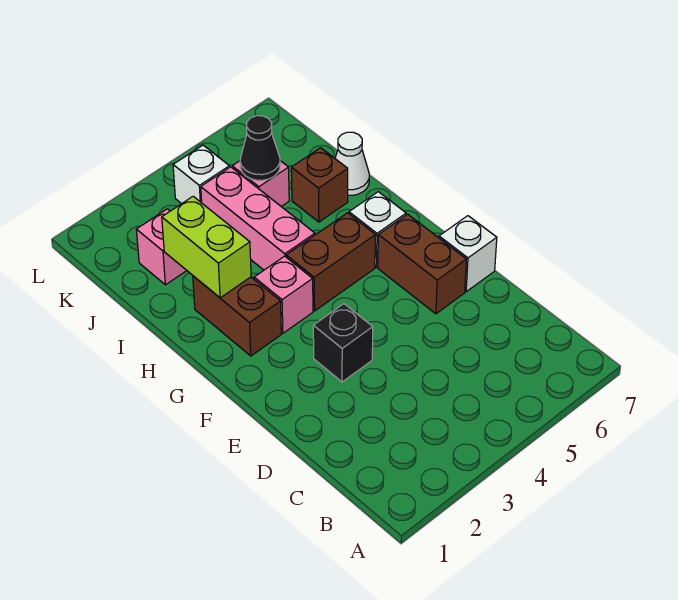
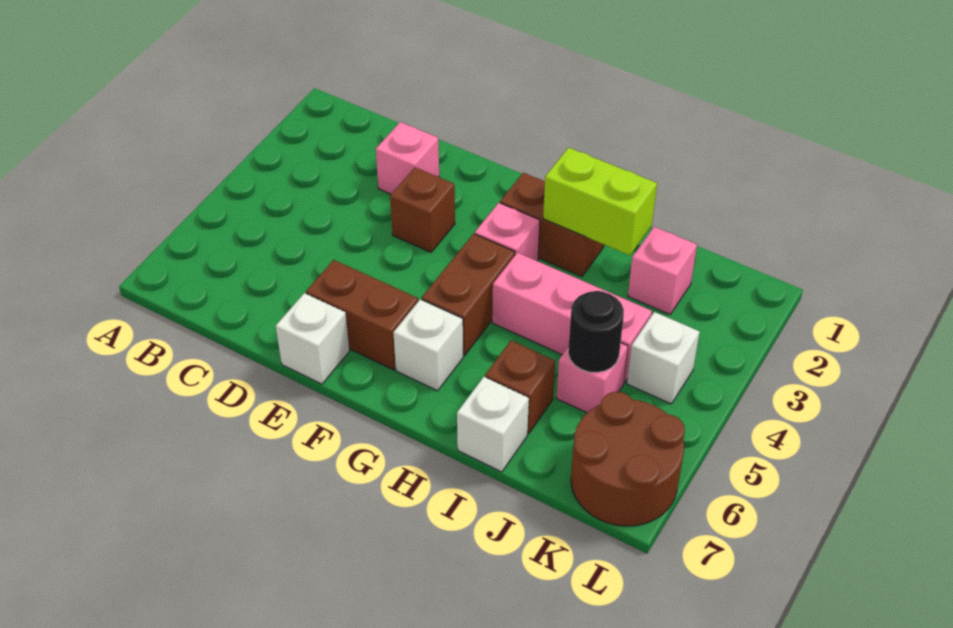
none -> pink 1x1 brick [376,122,439,194]
black 1x1 brick [313,304,373,382] -> brown 1x1 brick [390,167,455,252]
white 1x1 cone [335,132,369,195] -> white 1x1 brick [457,377,529,472]
black 1x1 cone [240,116,280,180] -> black 1x1 round brick [568,291,624,372]
none -> brown 2x2 round brick [571,392,685,526]

